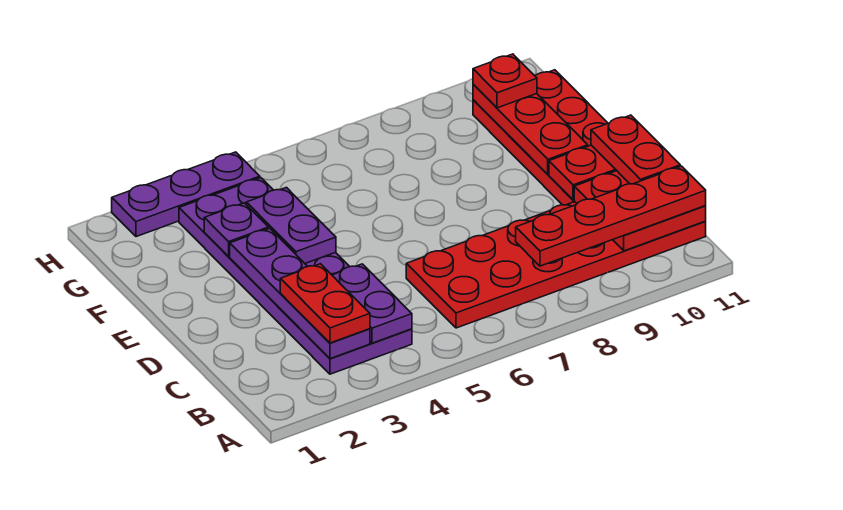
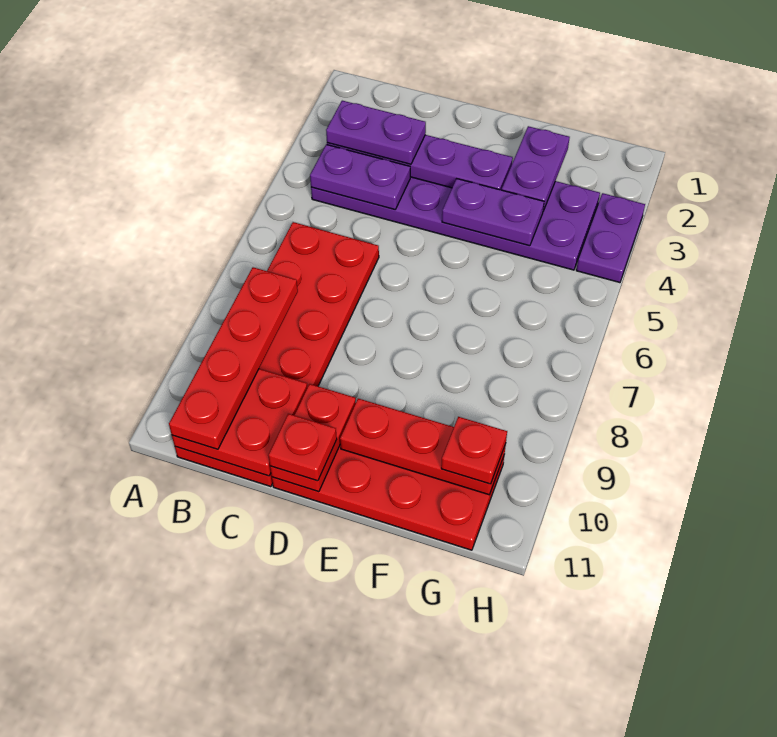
red 1x2 plate [280,264,370,343] -> purple 1x2 plate [326,101,426,164]
red 1x2 plate [591,115,680,184] -> red 1x1 plate [268,414,337,481]
purple 1x1 plate [204,203,269,256] -> purple 1x2 plate [502,126,570,211]
purple 1x3 plate [112,152,260,237] -> purple 1x2 plate [576,193,645,283]

